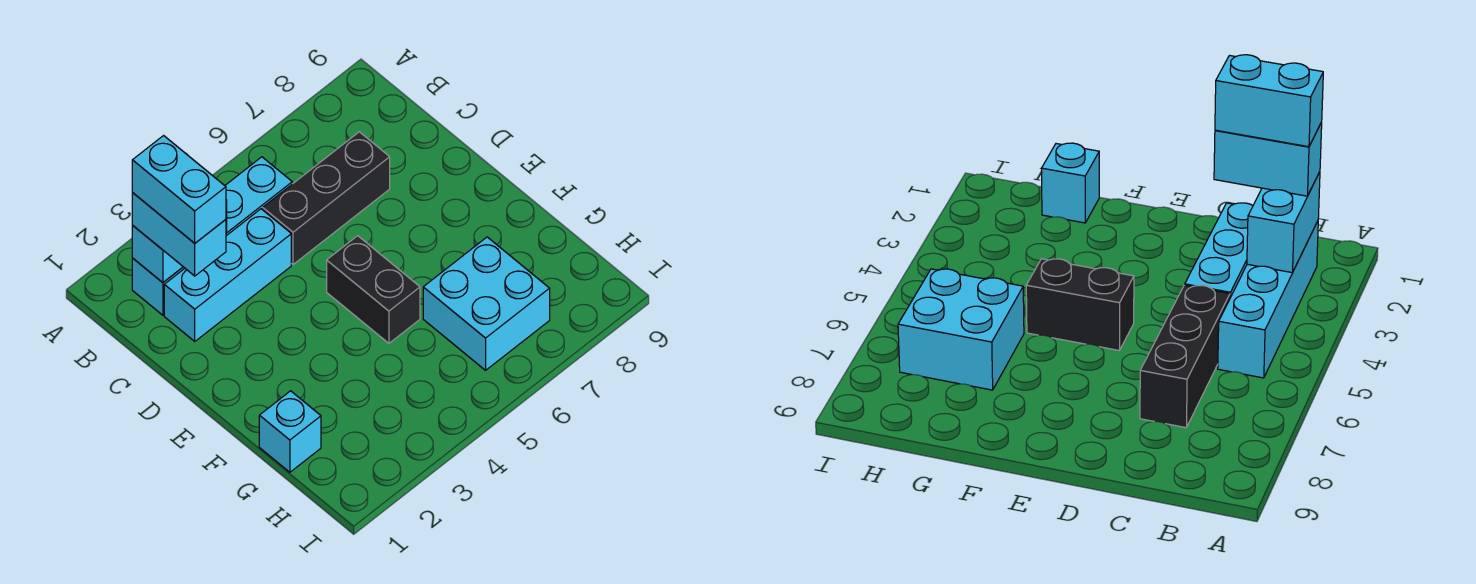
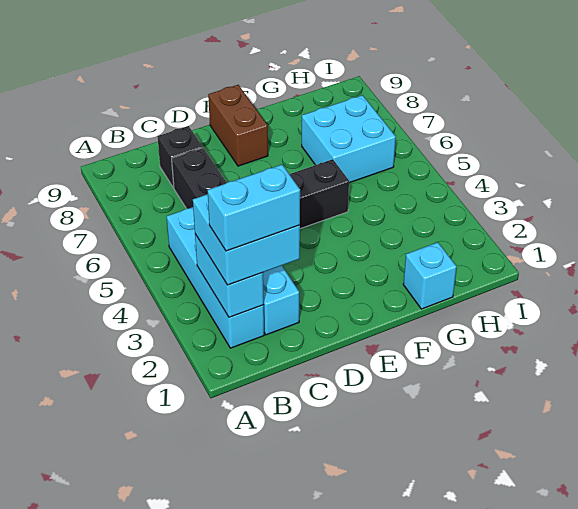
cyan 1x2 brick [132,193,226,276] -> cyan 2x2 brick [193,194,300,285]
none -> black 1x1 brick [157,126,203,188]
none -> brown 1x2 brick [208,85,268,166]

